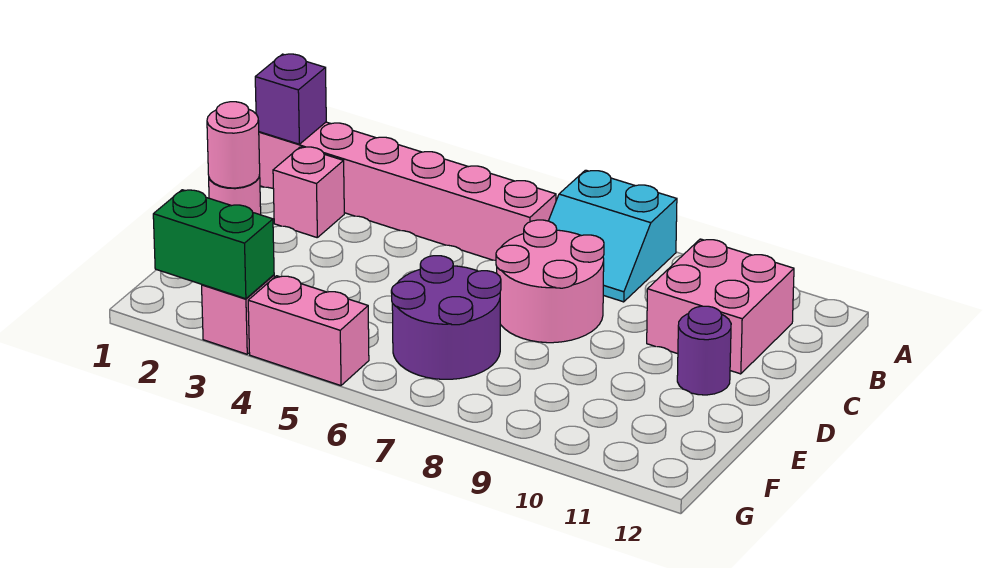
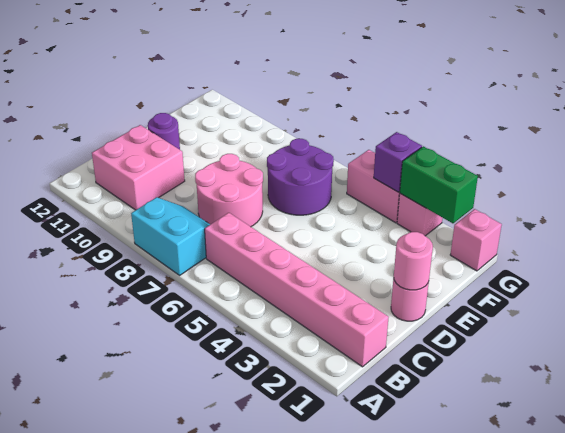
purple 1x1 brick [255,54,326,144] -> purple 1x1 brick moved to [374,132,422,192]
pink 1x1 brick [273,147,344,237] -> pink 1x1 brick moved to [450,209,502,271]

